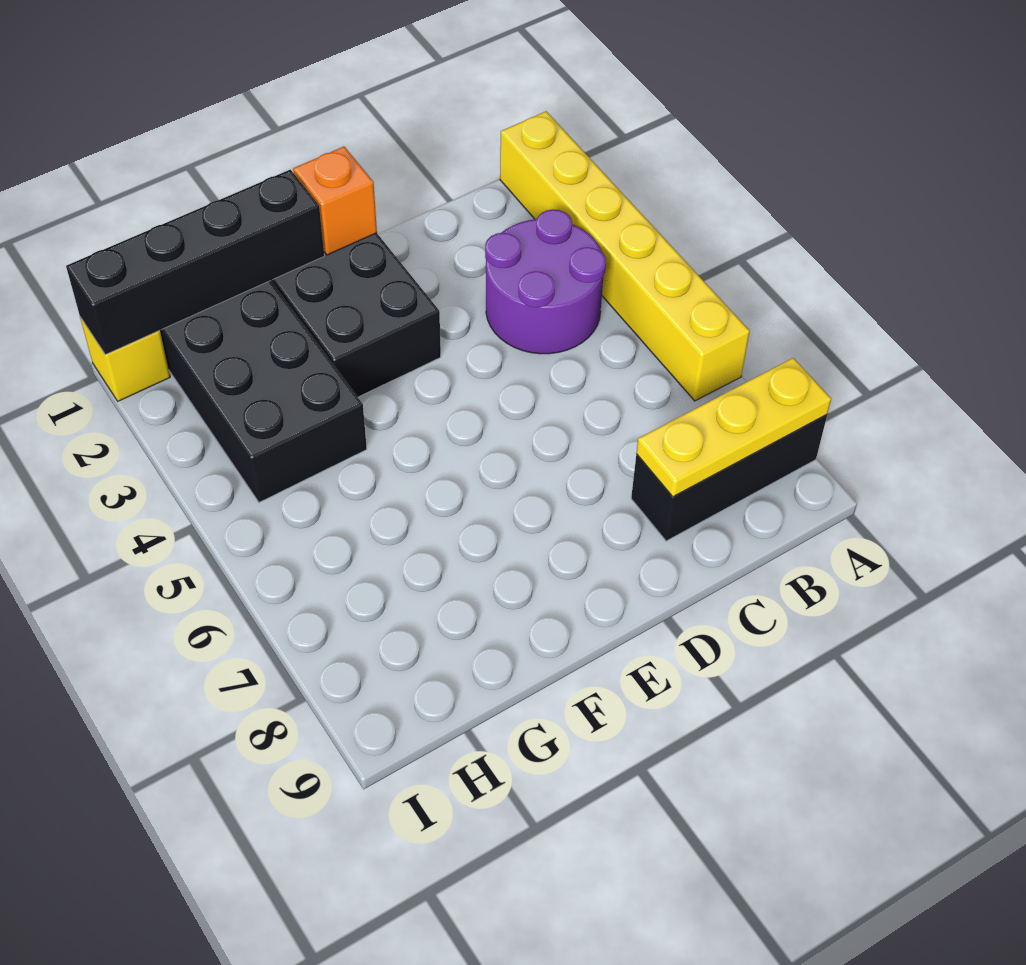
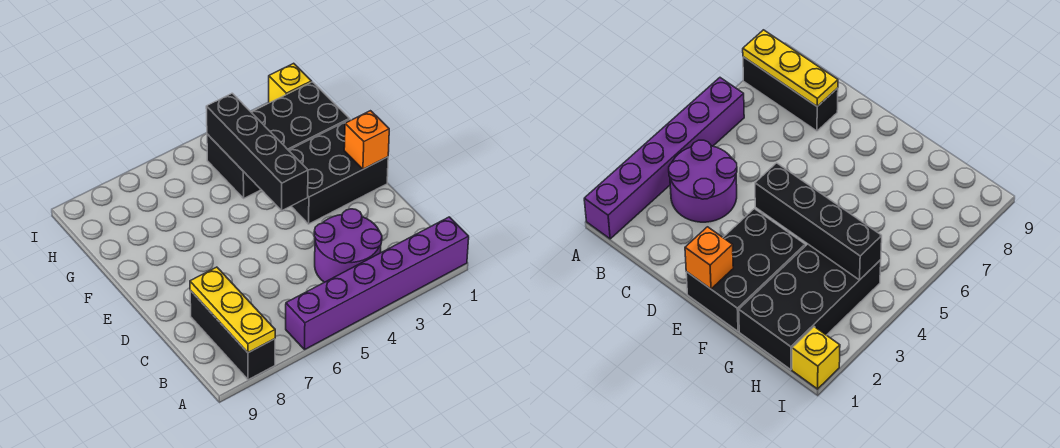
yellow 1x6 brick [500,111,750,401] -> purple 1x6 brick [286,217,469,349]
black 1x4 brick [66,170,324,355] -> black 1x4 brick moved to [206,93,308,211]

